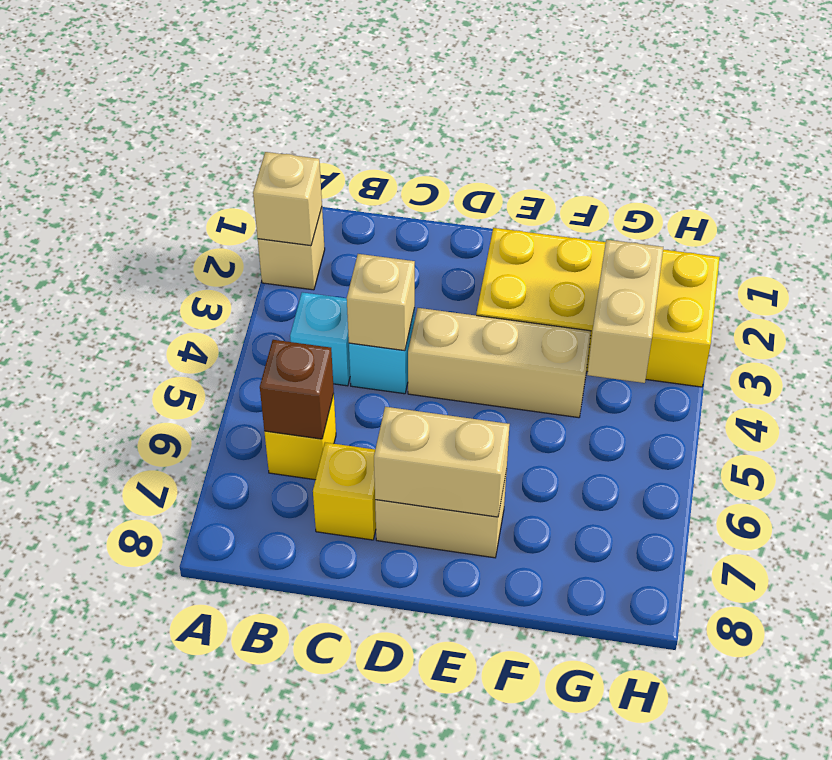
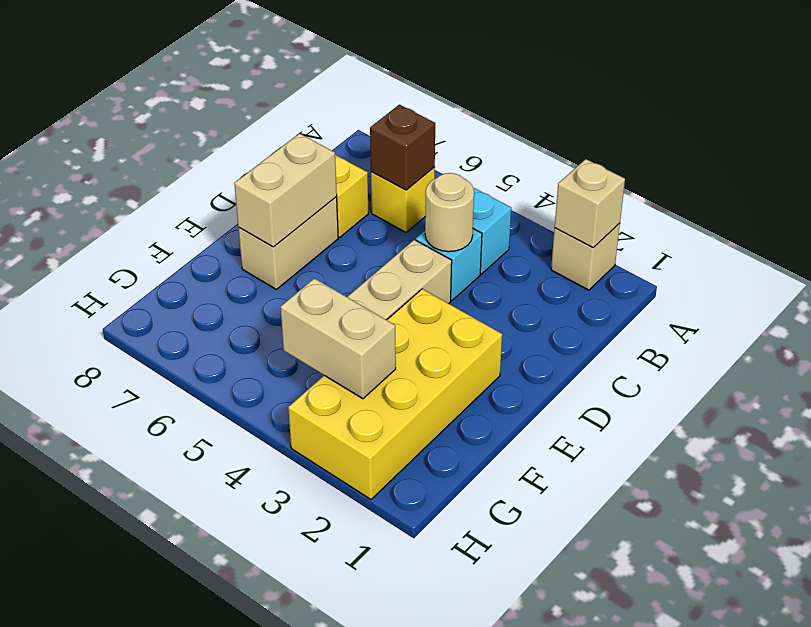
tan 1x1 brick [347,254,415,351] -> tan 1x1 round brick [425,173,474,252]

